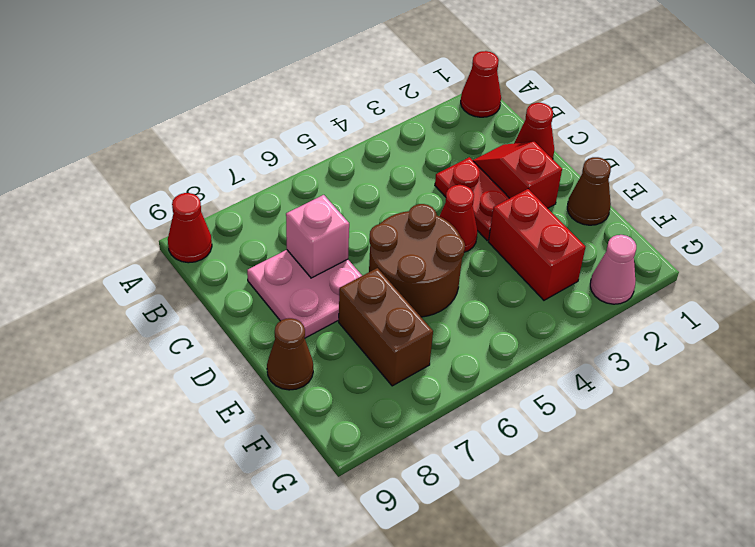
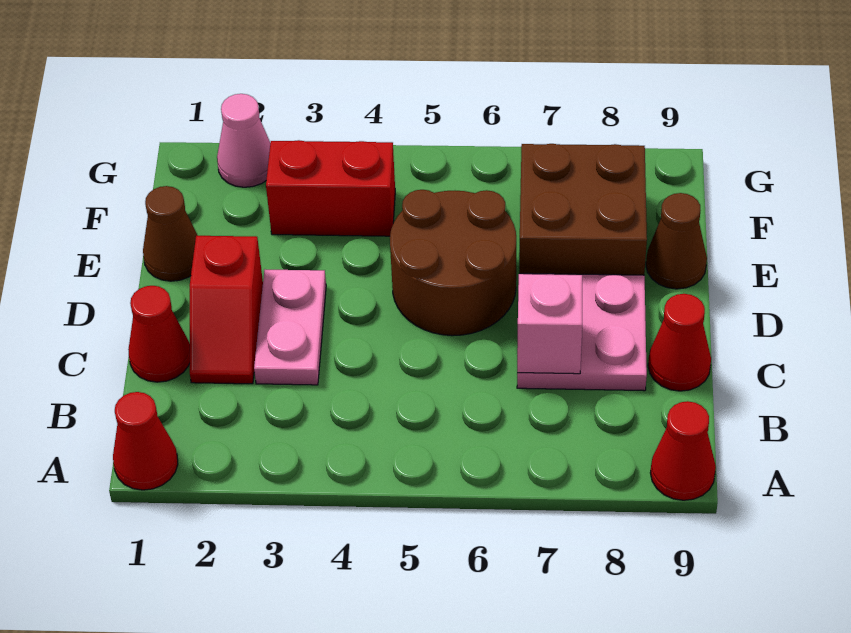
red 1x2 plate [435,157,509,240] -> pink 1x2 plate [254,269,326,385]
red 1x1 cone [439,185,477,252] -> red 1x1 cone moved to [648,294,711,391]
red 1x2 brick [489,189,586,300] -> red 1x2 brick turned to [266,140,395,236]
brown 1x2 brick [339,268,433,386] -> brown 2x2 brick [519,144,647,275]

